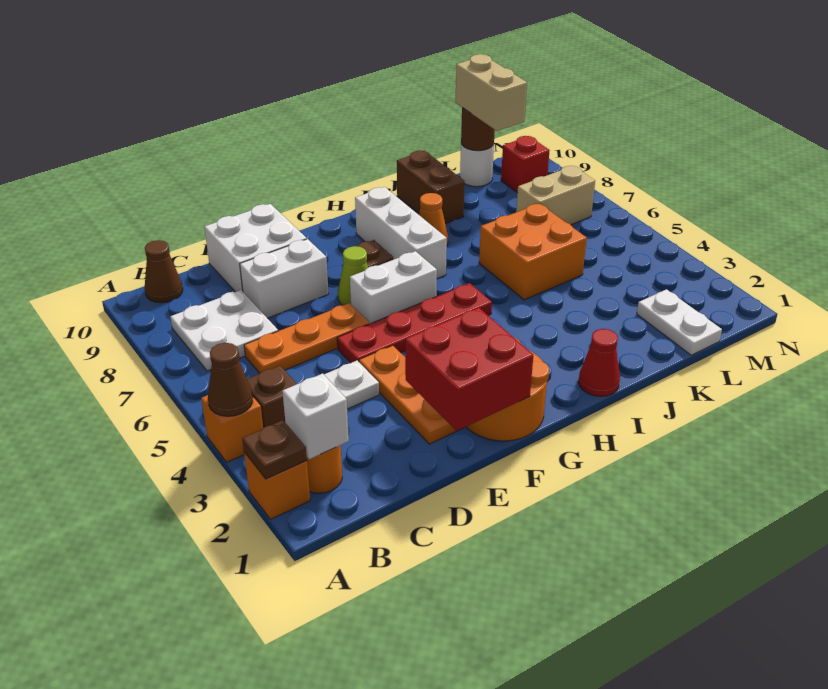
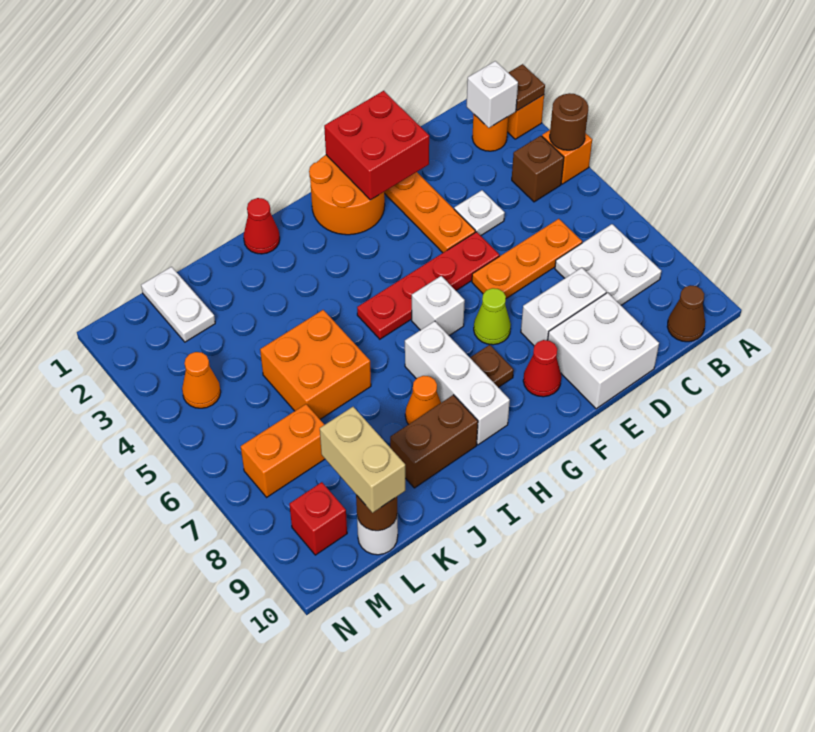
brown 1x1 cone [208,343,253,416] -> brown 1x1 round brick [550,93,588,150]
white 1x2 brick [350,251,437,324] -> white 1x1 brick [412,276,465,335]
none -> red 1x1 cone [523,340,561,397]
brown 1x2 brick [397,151,464,224] -> brown 1x2 brick turned to [390,395,478,488]
tan 1x2 brick [516,166,595,225] -> orange 1x2 brick [241,404,325,497]
none -> orange 1x1 cone [182,352,221,408]

